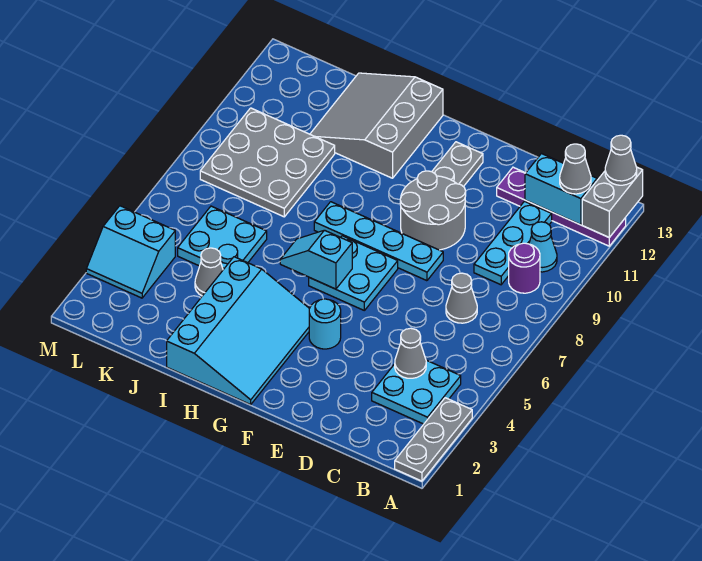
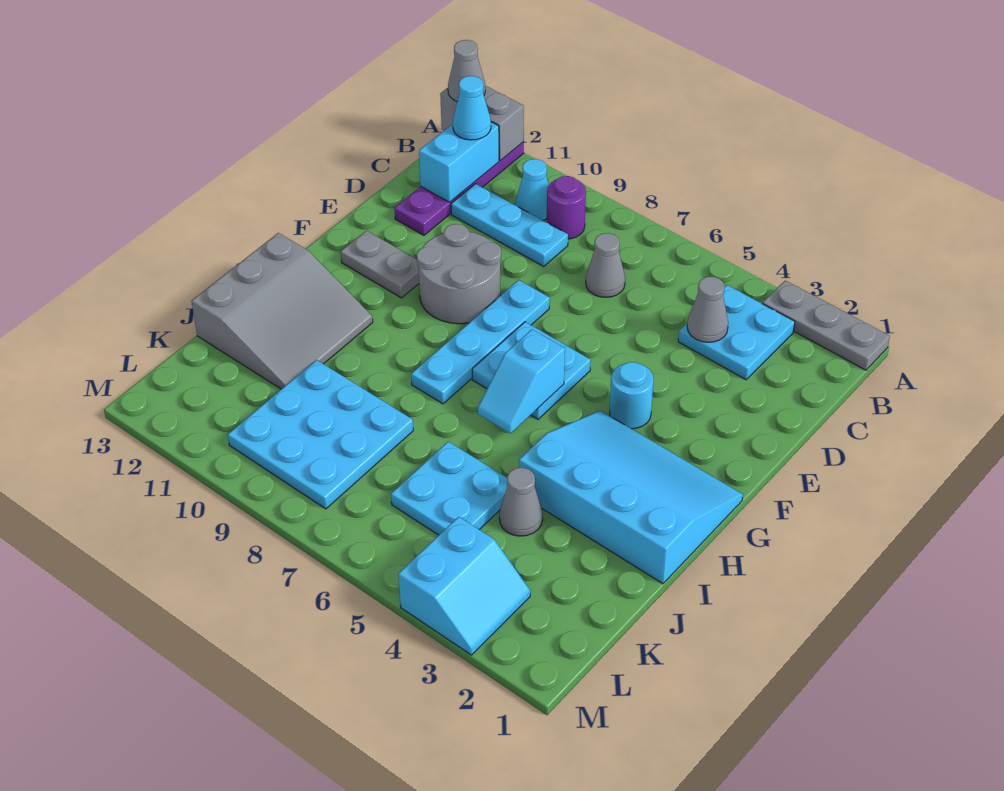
grey 1x1 cone [560,144,591,194] -> cyan 1x1 cone [453,76,491,140]
grey 3x3 slope [310,73,443,178] -> grey 3x3 slope turned to [192,233,373,389]
grey 3x3 plate [200,108,335,217] -> cyan 3x3 plate [228,360,413,509]

